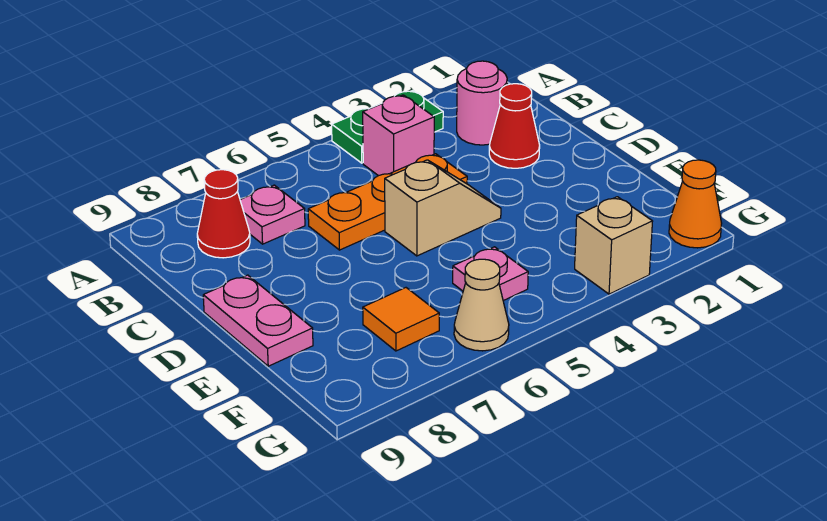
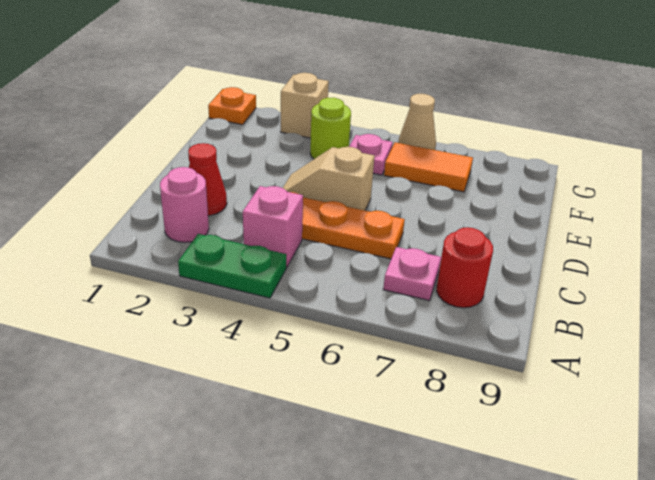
red 1x1 cone [197,170,250,258] -> red 1x1 round brick [436,227,493,308]
pink 1x2 plate [203,275,313,366] -> none
none -> lime 1x1 round brick [310,98,351,159]
orange 1x1 tile [363,288,439,351] -> orange 1x2 tile [384,142,473,192]
orange 1x1 cone [669,160,722,248] -> orange 1x1 plate [208,87,256,125]

